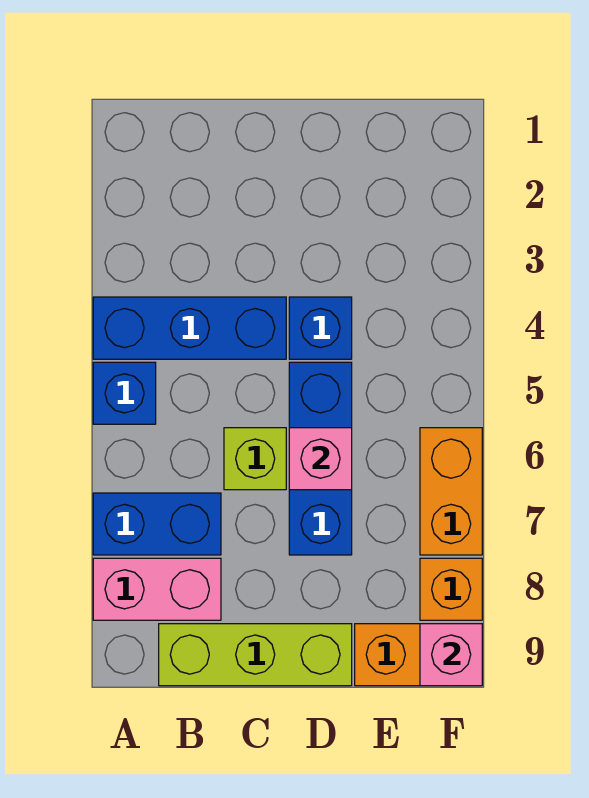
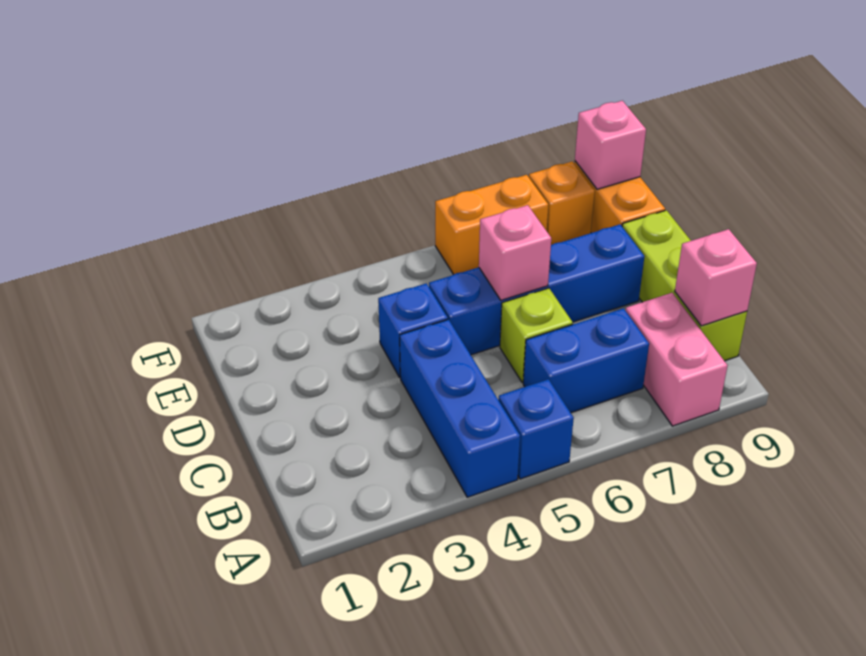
blue 1x2 brick [93,493,221,555] -> blue 1x2 brick turned to [523,308,649,413]
none -> pink 1x1 brick [675,229,757,326]
blue 1x3 brick [289,362,352,555] -> blue 1x4 brick [429,224,645,355]

